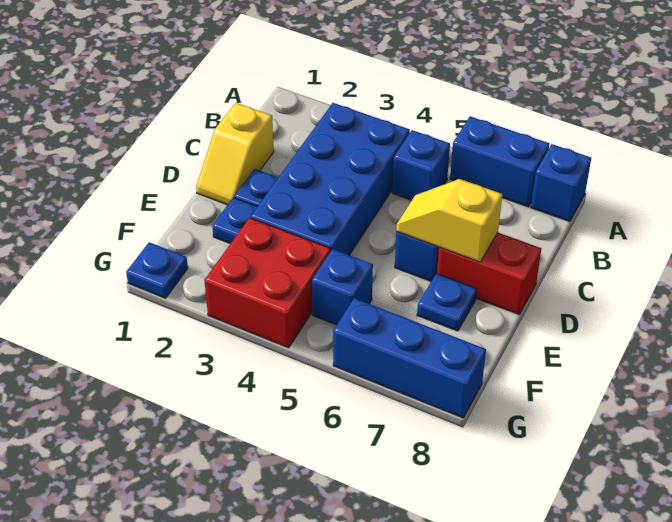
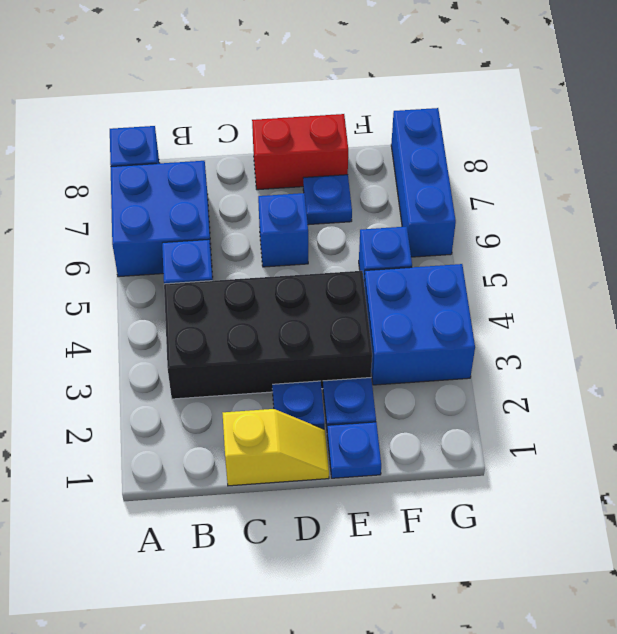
blue 1x2 brick [450,116,549,207] -> blue 2x2 brick [111,161,212,277]
blue 2x4 brick [250,103,410,255] -> black 2x4 brick [164,271,372,399]
yellow 1x2 slope [396,179,502,262] -> none
red 1x2 brick [437,233,541,315] -> red 1x2 brick turned to [252,114,348,190]
red 2x2 brick [204,218,330,348] -> blue 2x2 brick [364,264,475,385]
blue 1x1 plate [126,242,188,298] -> blue 1x1 plate moved to [327,422,381,478]

